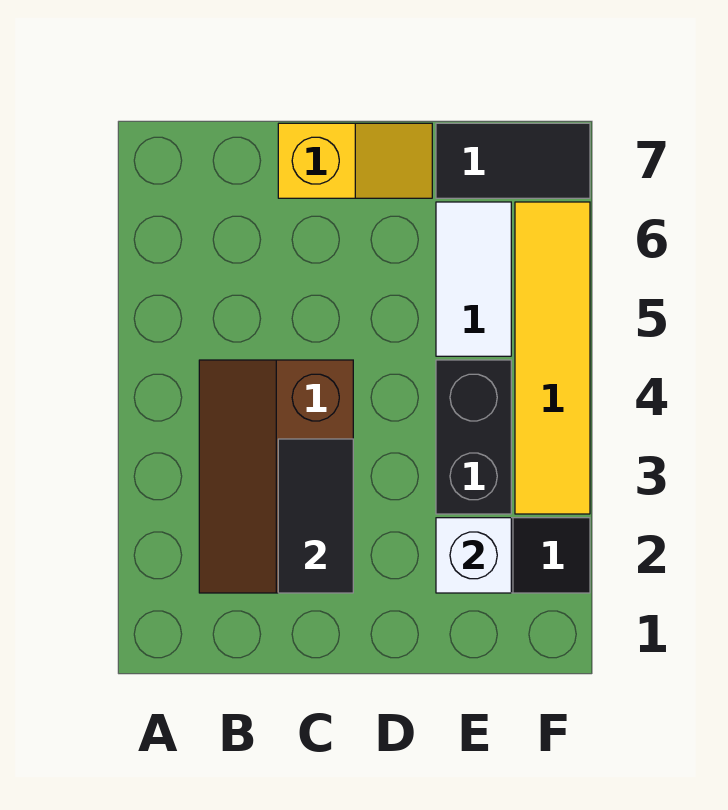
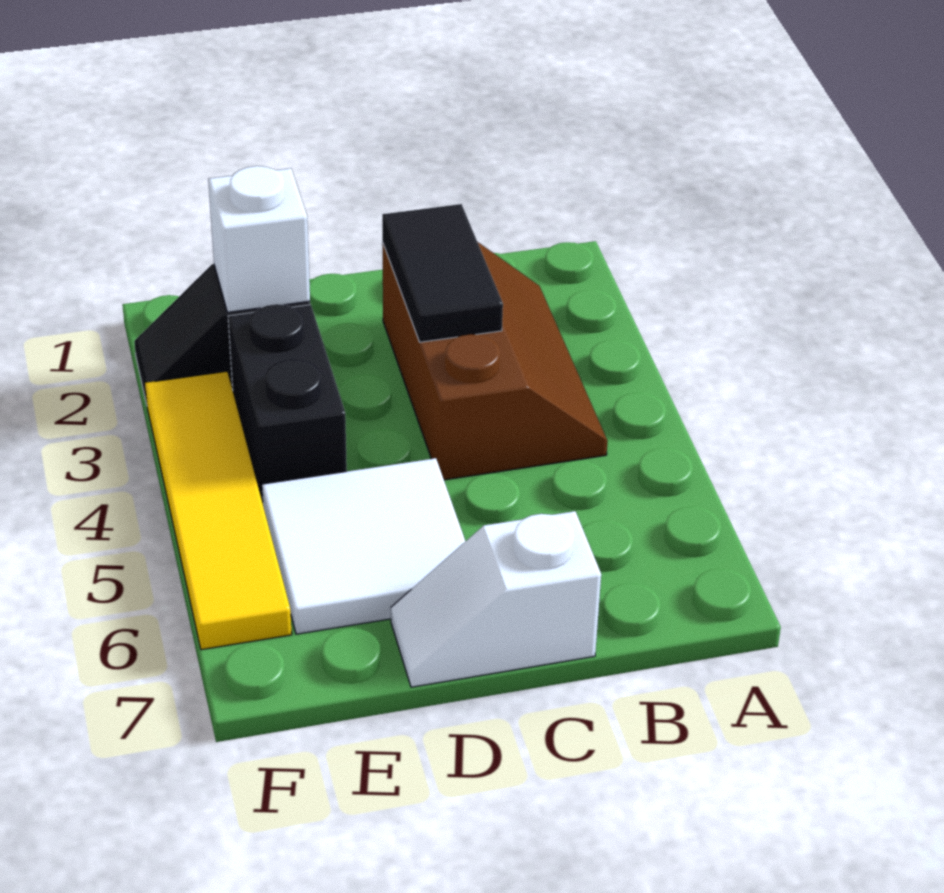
yellow 1x2 slope [278,123,432,198] -> white 1x2 slope [391,511,601,687]
white 1x2 tile [436,202,511,356] -> white 2x2 tile [262,458,465,634]
black 1x2 tile [436,123,590,198] -> none

